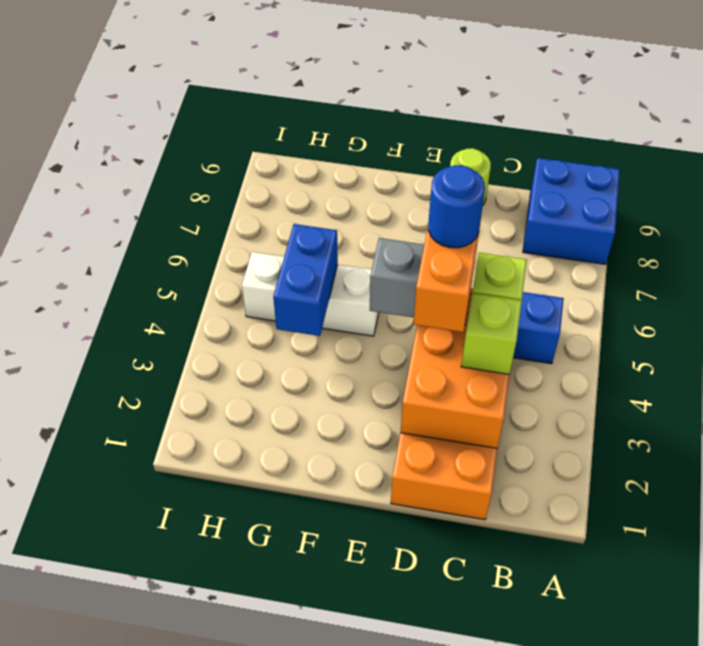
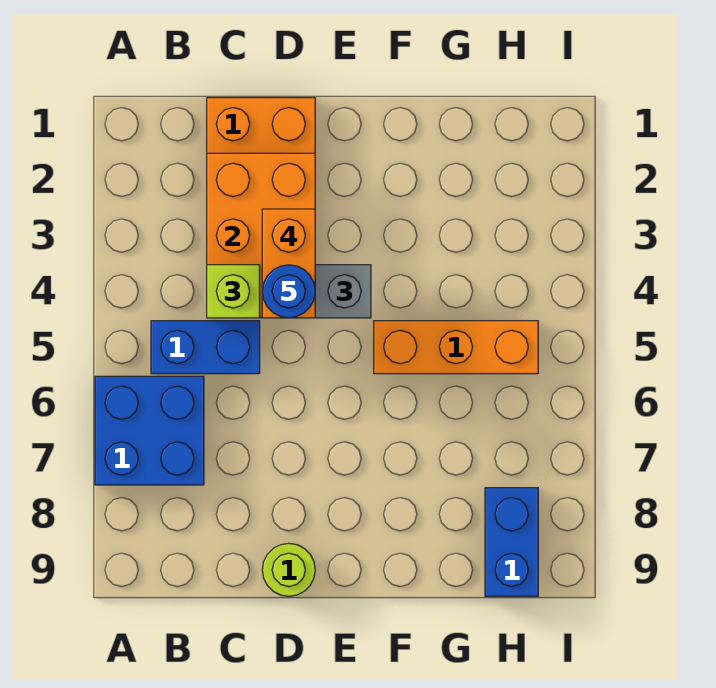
blue 2x2 brick [523,158,620,264] -> blue 2x2 brick moved to [95,376,204,485]
lime 1x1 brick [461,293,522,374] -> none
white 1x3 brick [242,252,379,336] -> orange 1x3 brick [374,321,538,374]
blue 1x2 brick [273,224,338,336] -> blue 1x2 brick moved to [485,488,538,596]

